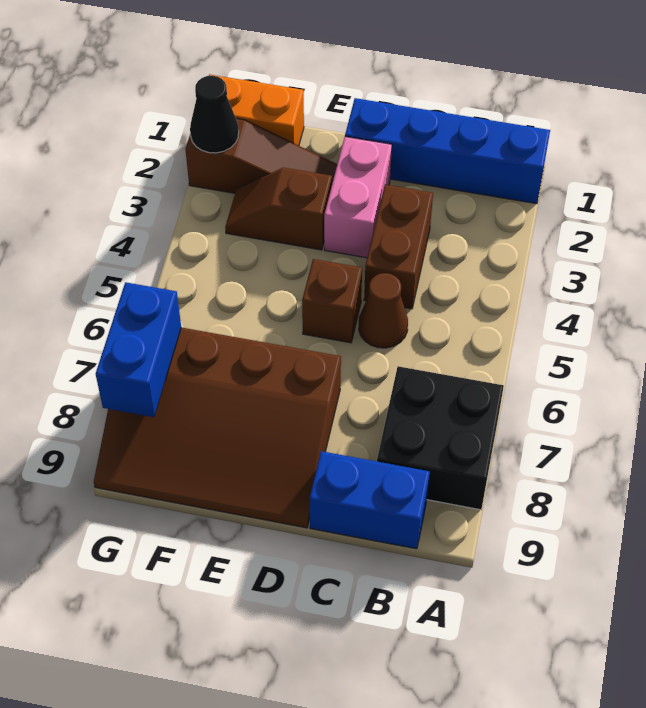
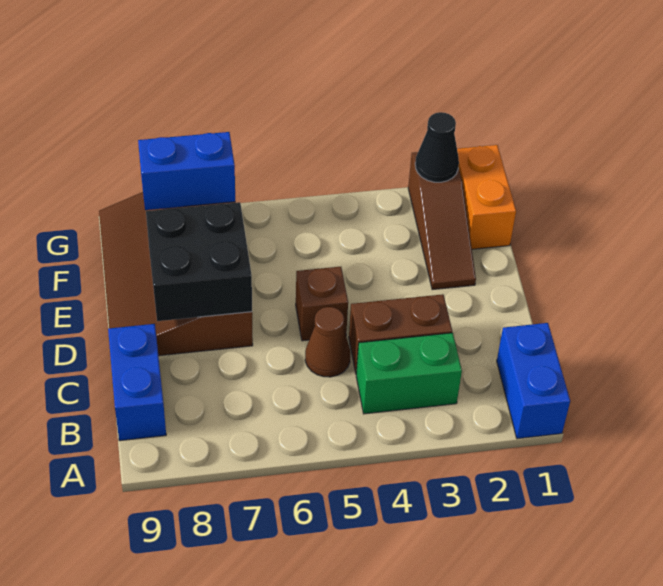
blue 1x4 brick [345,98,550,204] -> blue 1x2 brick [497,323,570,439]
black 2x2 brick [377,366,504,510] -> black 2x2 brick moved to [146,202,252,321]
none -> green 1x2 brick [356,333,462,414]
pink 1x2 brick [324,137,392,258] -> none
brown 1x2 slope [225,168,332,250] -> none

